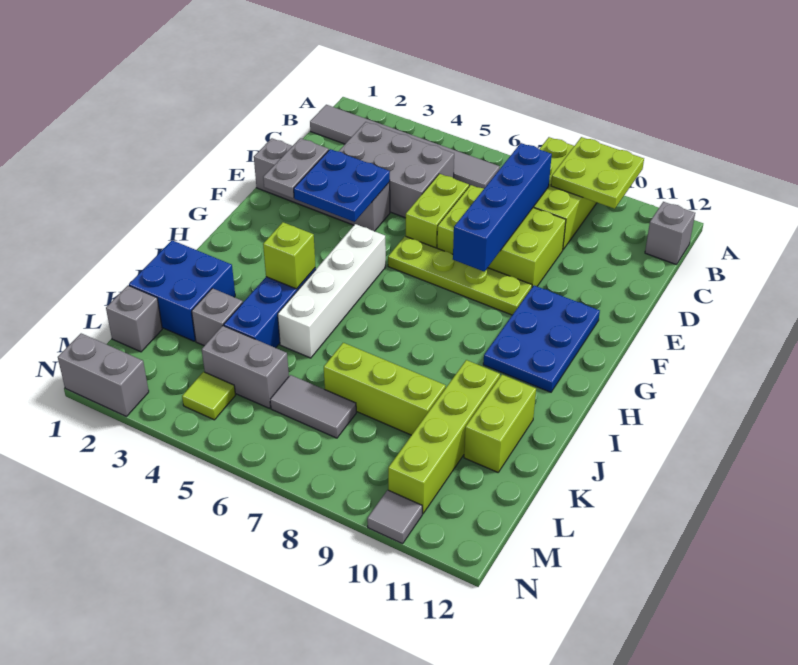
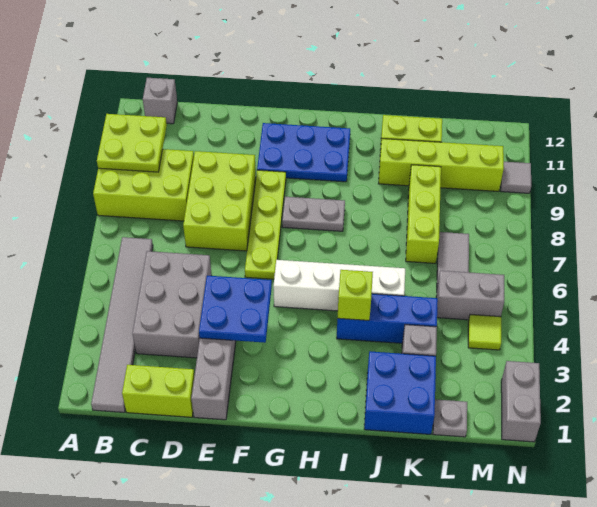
blue 1x4 brick [453,143,552,271] -> none
lime 1x2 brick [406,174,469,248] -> lime 1x2 brick moved to [122,365,194,417]
grey 1x2 plate [263,138,329,198] -> grey 1x2 plate moved to [282,197,345,231]
grey 1x1 brick [106,286,162,352] -> grey 1x1 plate [433,399,467,437]
grey 1x2 brick [202,326,289,408] -> grey 1x2 brick turned to [436,271,504,320]

